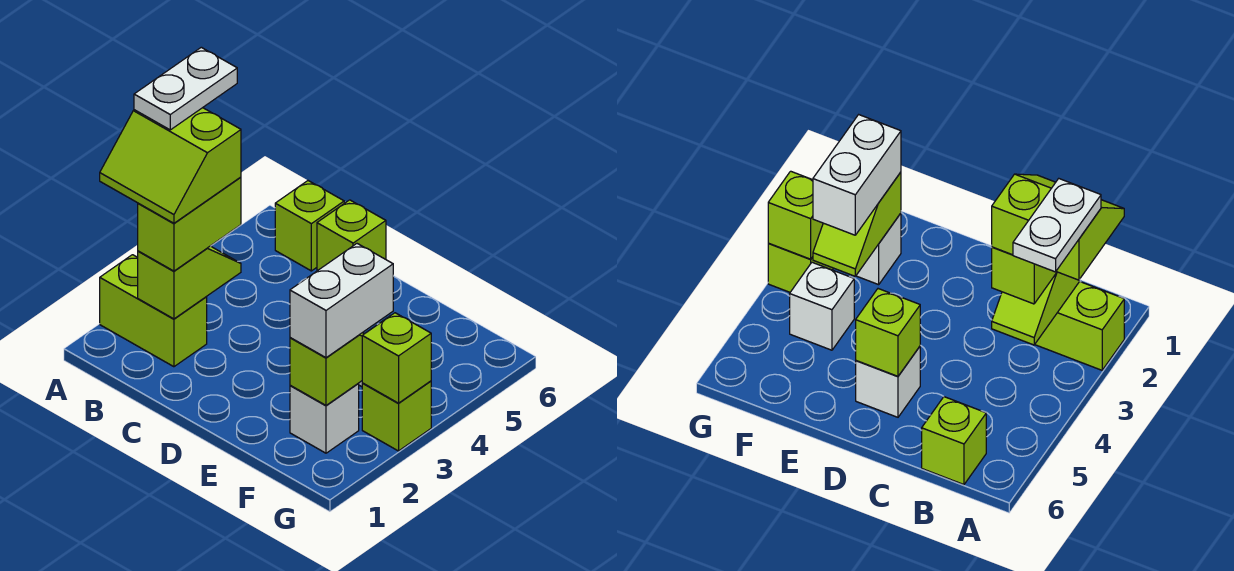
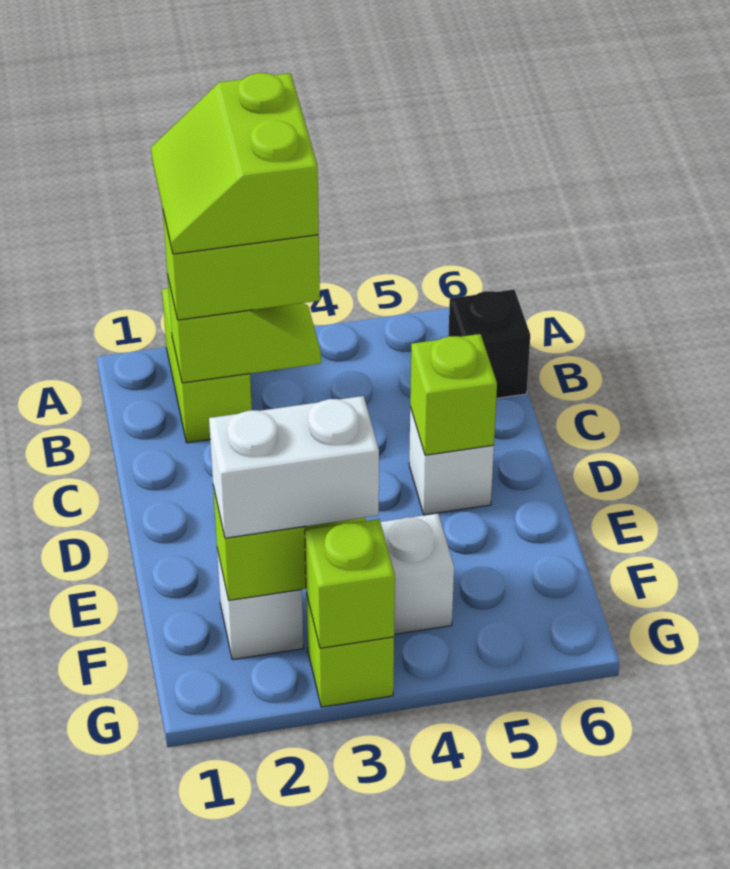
white 1x2 plate [134,47,237,130] -> none
lime 1x1 brick [275,181,344,271] -> black 1x1 brick [448,290,530,398]

